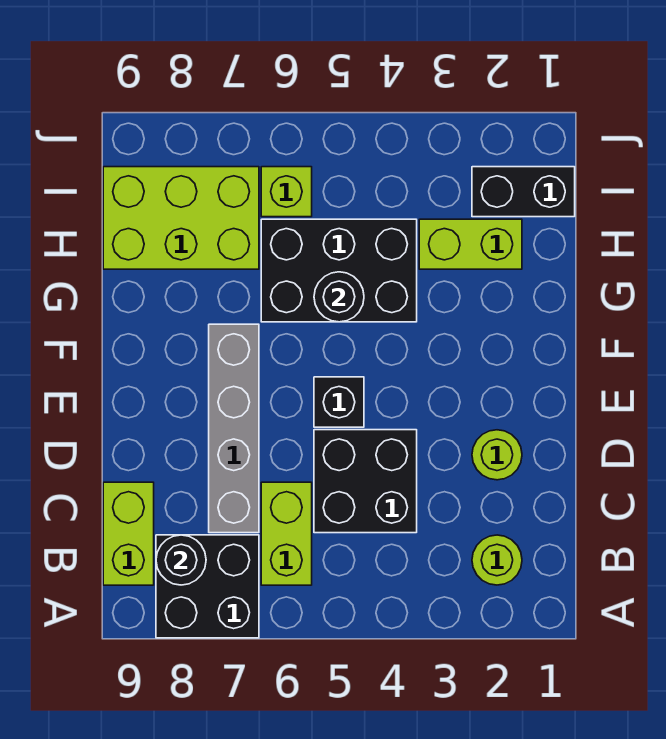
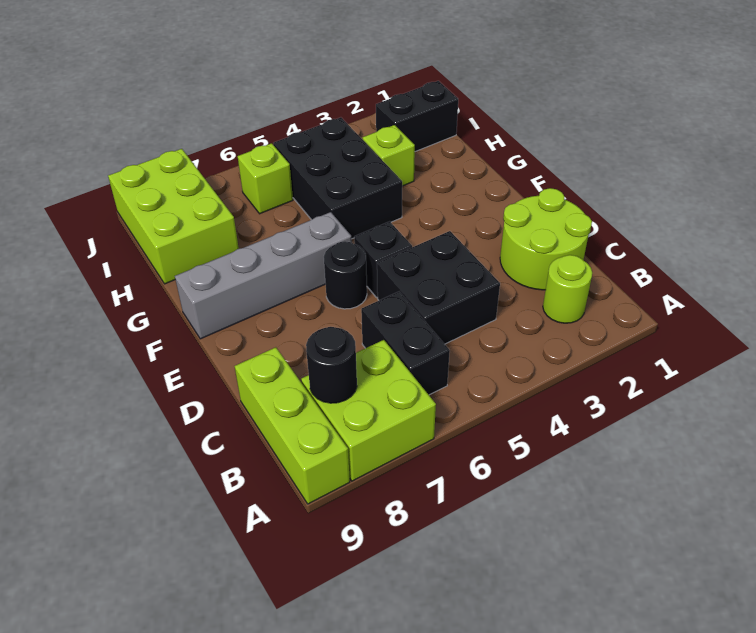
black 2x2 brick [156,535,259,638] -> lime 2x2 brick [301,340,436,481]
lime 1x2 brick [261,482,312,585] -> black 1x2 brick [361,292,450,395]
lime 1x2 brick [103,482,154,585] -> lime 1x3 brick [235,347,350,504]
grey 1x4 brick [209,324,259,533] -> grey 1x4 brick turned to [175,212,352,339]
lime 1x1 round brick [472,430,522,480] -> lime 2x2 round brick [500,188,592,290]
black 2x3 brick [261,219,417,322] -> black 2x3 brick turned to [274,117,402,239]
black 1x1 round brick [314,272,364,322] -> black 1x1 round brick moved to [324,241,367,309]
lime 1x2 brick [419,219,522,269] -> lime 1x1 brick [363,125,415,186]
lime 2x3 brick [103,167,259,269] -> lime 2x3 brick turned to [108,149,239,284]

